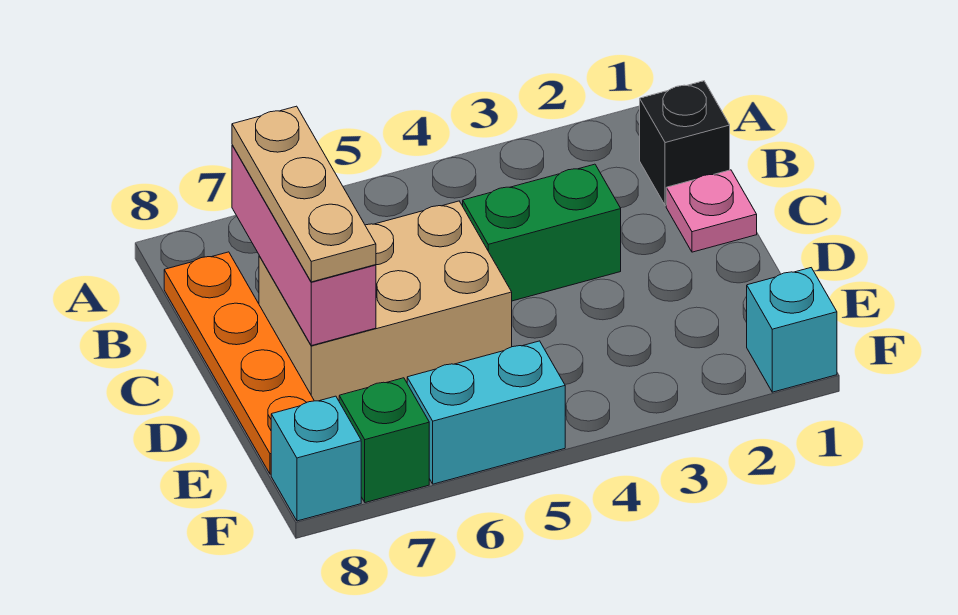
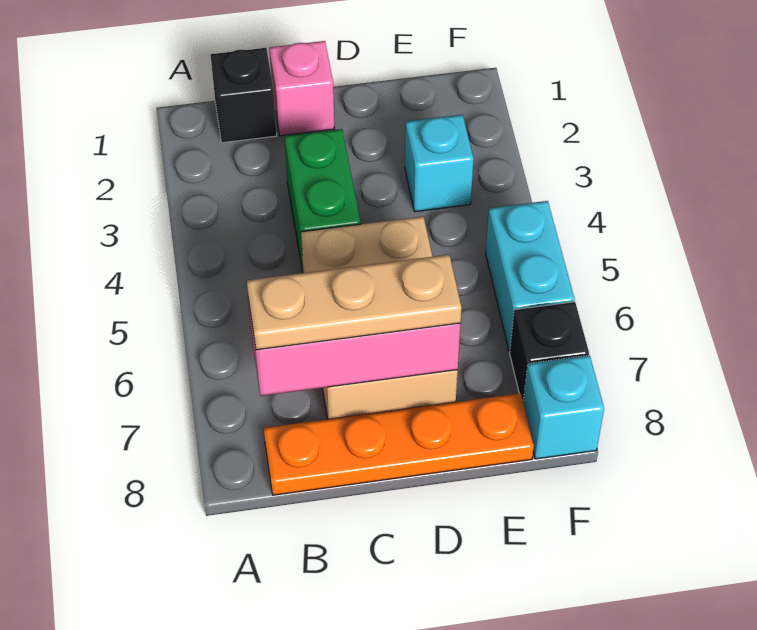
pink 1x1 plate [666,170,757,252] -> pink 1x1 brick [269,41,334,136]
cyan 1x1 brick [747,268,837,392] -> cyan 1x1 brick moved to [405,115,474,212]
green 1x1 brick [339,378,429,503] -> black 1x1 brick [510,302,589,400]

